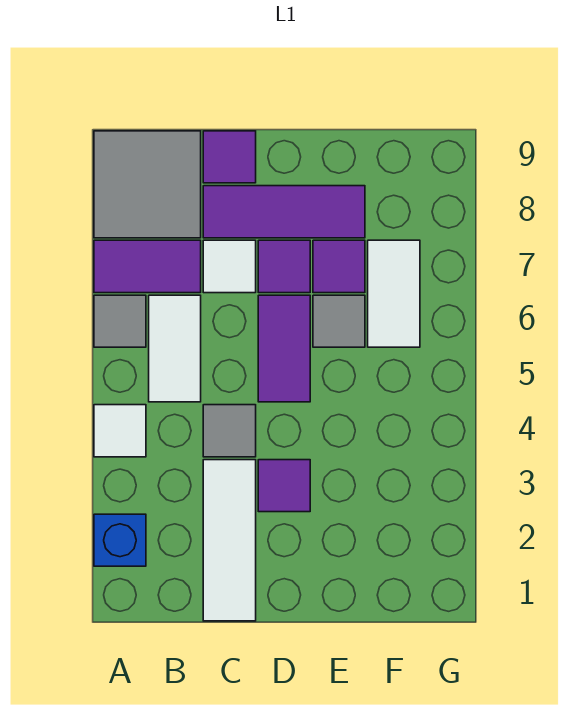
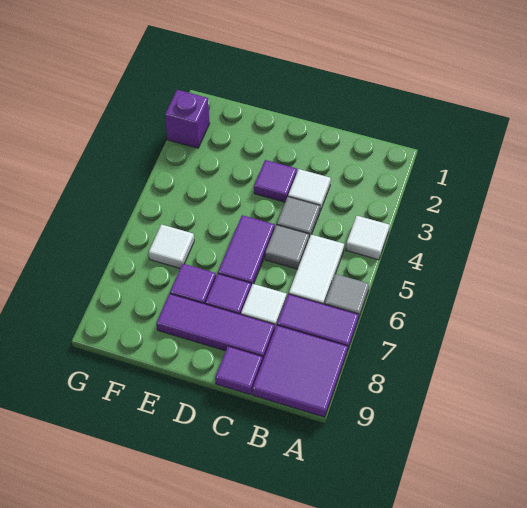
blue 1x1 brick [94,514,146,566] -> none
grey 2x2 tile [94,131,201,238] -> purple 2x2 tile [252,325,348,417]
white 1x3 tile [203,460,256,621] -> white 1x1 tile [288,169,331,211]
grey 1x1 tile [313,295,365,347] -> grey 1x1 tile moved to [265,225,309,269]
white 1x2 tile [368,240,420,347] -> white 1x1 tile [149,224,194,268]
none -> purple 1x1 brick [165,90,210,148]

